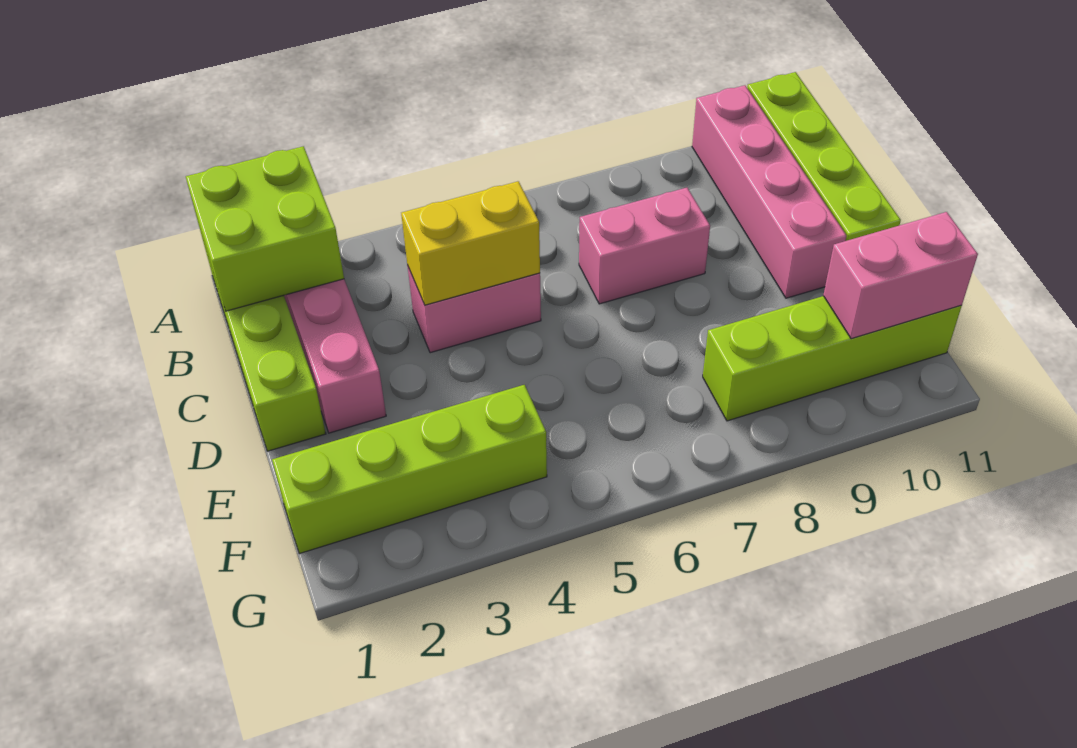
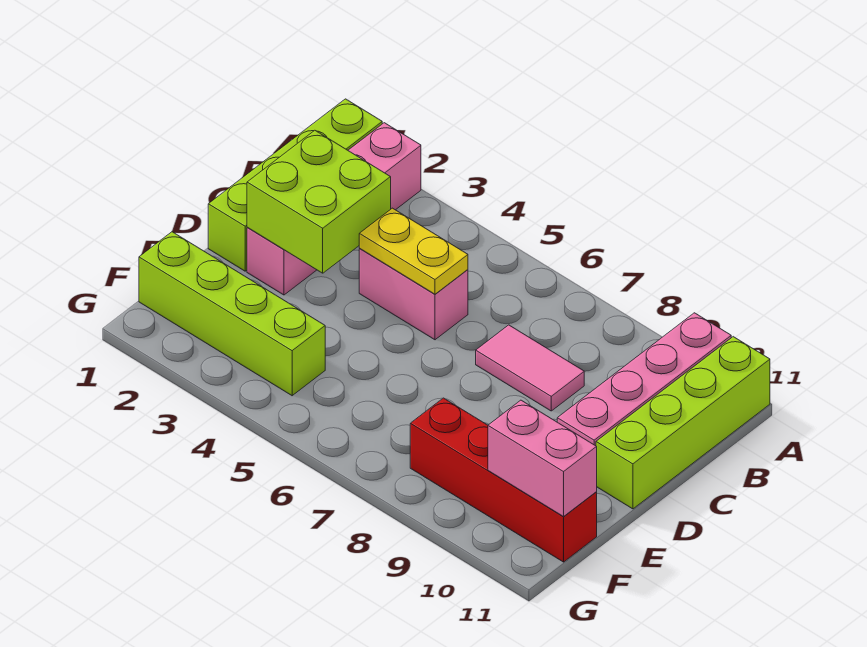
lime 2x2 brick [186,146,344,311] -> lime 2x2 brick moved to [247,130,391,273]
yellow 1x2 brick [401,181,540,305] -> yellow 1x2 plate [359,208,468,294]
pink 1x2 brick [579,188,710,304] -> pink 1x2 tile [476,325,584,411]
lime 1x4 brick [703,296,962,421] -> red 1x4 brick [410,398,597,562]

